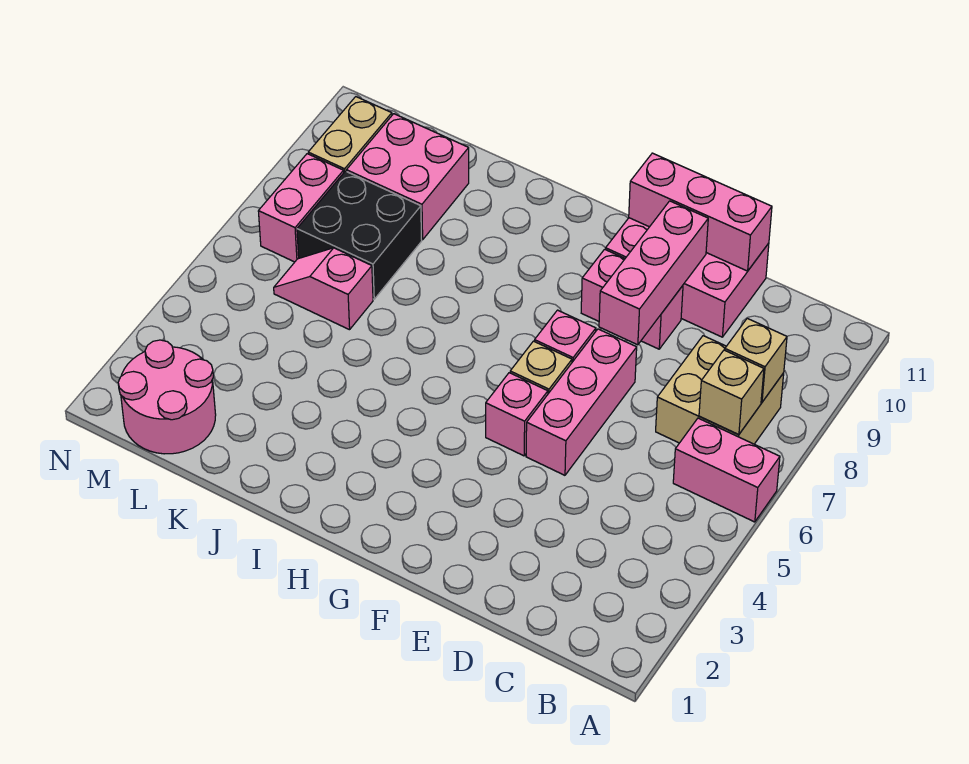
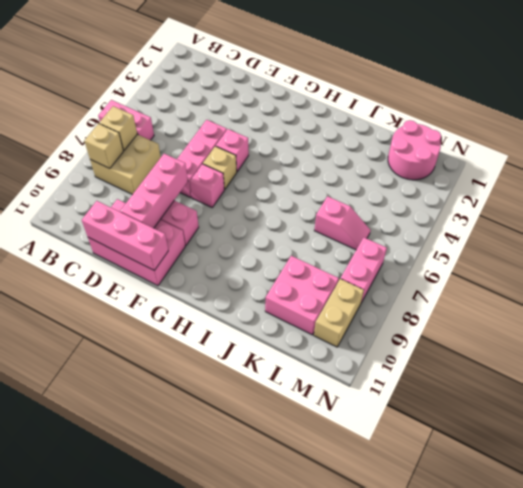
black 2x2 brick [297,171,422,299] -> none

